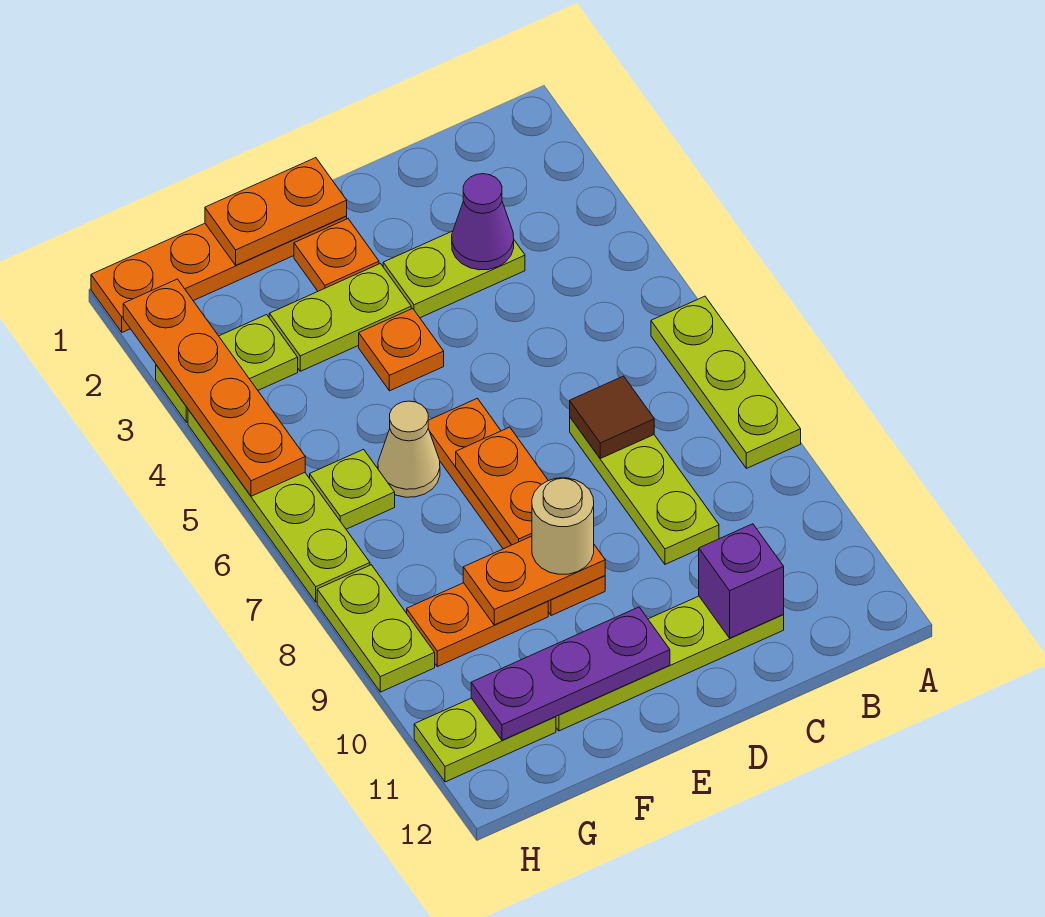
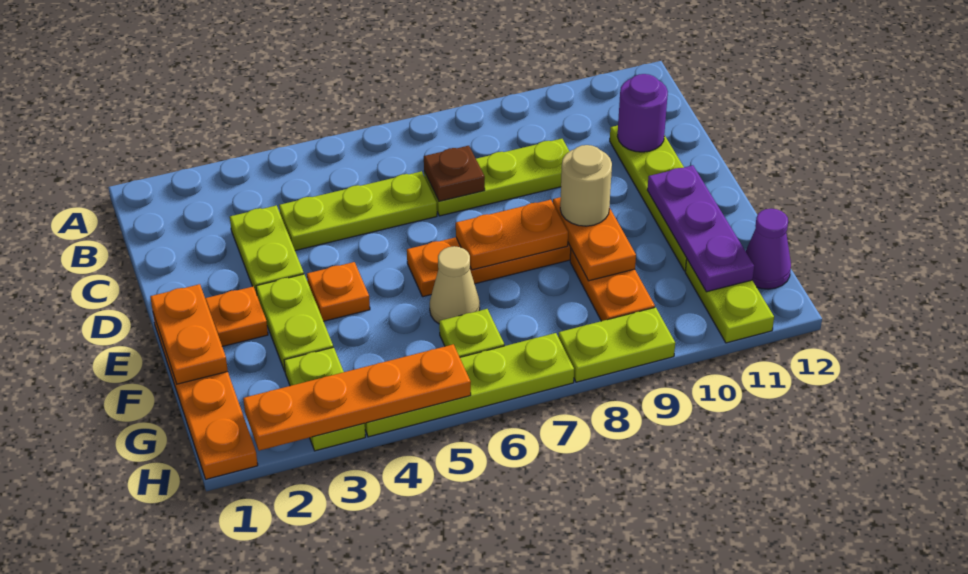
lime 1x3 plate [651,296,801,468] -> lime 1x3 plate moved to [279,171,437,251]
purple 1x1 cone [452,174,514,270] -> purple 1x1 cone moved to [746,209,791,289]
brown 1x1 tile [570,376,654,458] -> brown 1x1 plate [424,146,485,201]
purple 1x1 brick [699,524,784,638] -> purple 1x1 round brick [617,74,668,152]

